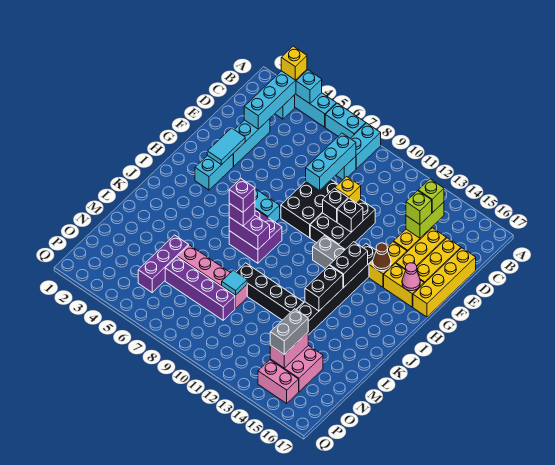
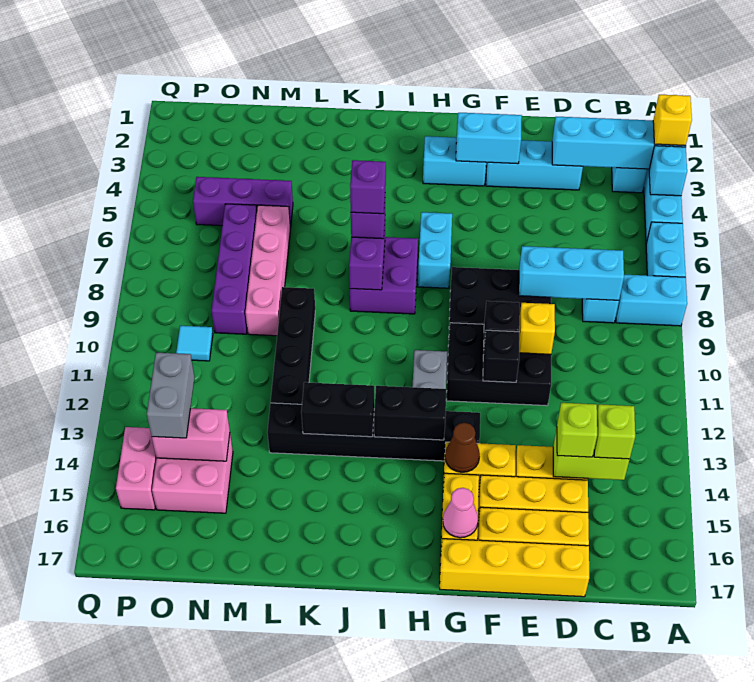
cyan 1x2 tile [207,128,245,165] -> cyan 1x2 brick [456,113,522,164]
cyan 1x1 tile [222,270,247,295] -> cyan 1x1 tile moved to [176,326,213,361]
grey 1x2 brick [270,309,308,355] -> grey 1x2 brick turned to [147,353,194,438]

